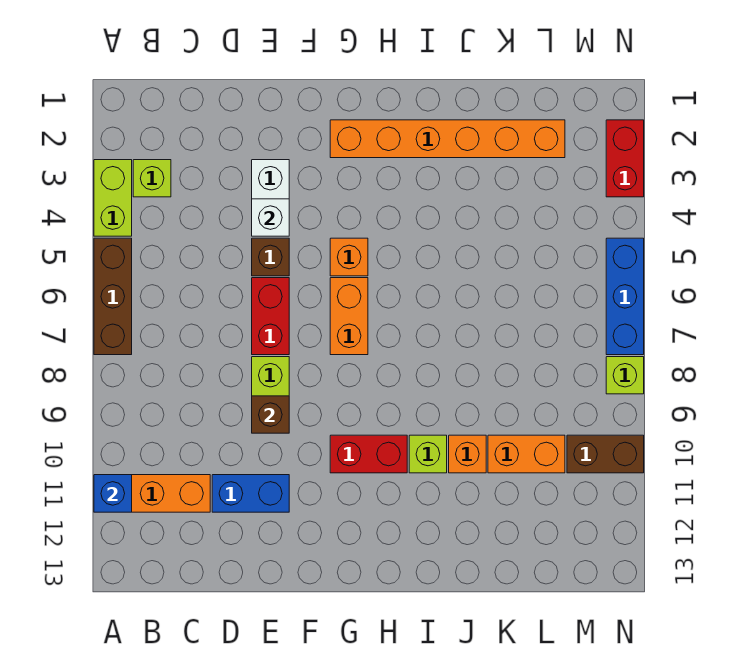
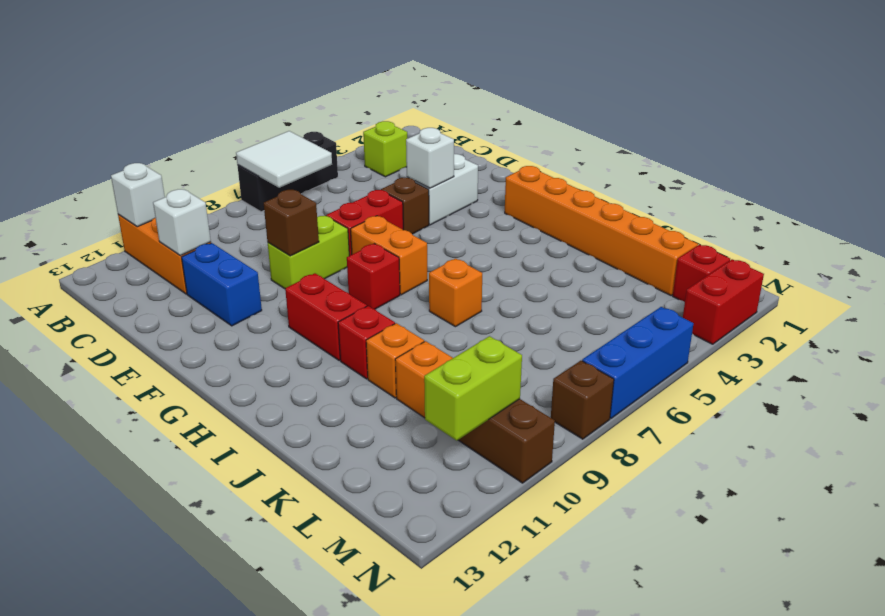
lime 1x2 brick [94,160,132,236] -> lime 1x2 brick moved to [424,336,522,440]
brown 1x3 brick [94,238,132,355] -> black 1x3 brick [237,132,338,212]
none -> white 2x2 tile [236,131,332,188]
blue 1x1 brick [94,475,132,512] -> white 1x1 brick [111,163,165,227]
none -> white 1x1 brick [153,189,211,255]
orange 1x1 brick [330,238,368,276] -> orange 1x1 brick moved to [429,259,482,327]
orange 1x2 brick [330,278,368,355] -> orange 1x2 brick turned to [351,216,427,295]
none -> red 1x1 brick [347,244,400,309]
lime 1x1 brick [409,435,447,473] -> red 1x1 brick [338,306,395,379]
none -> red 1x1 brick [673,245,730,302]
lime 1x1 brick [606,357,644,394] -> brown 1x1 brick [551,361,614,439]

